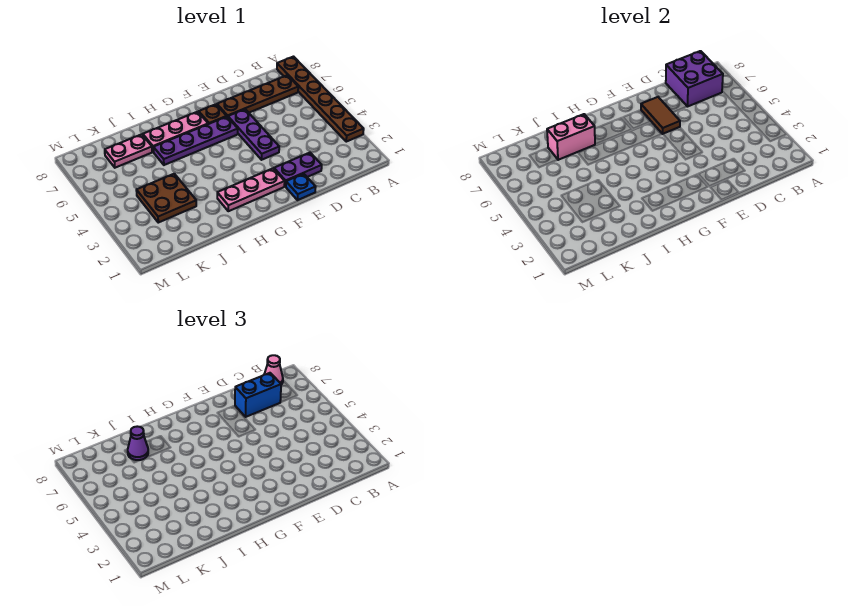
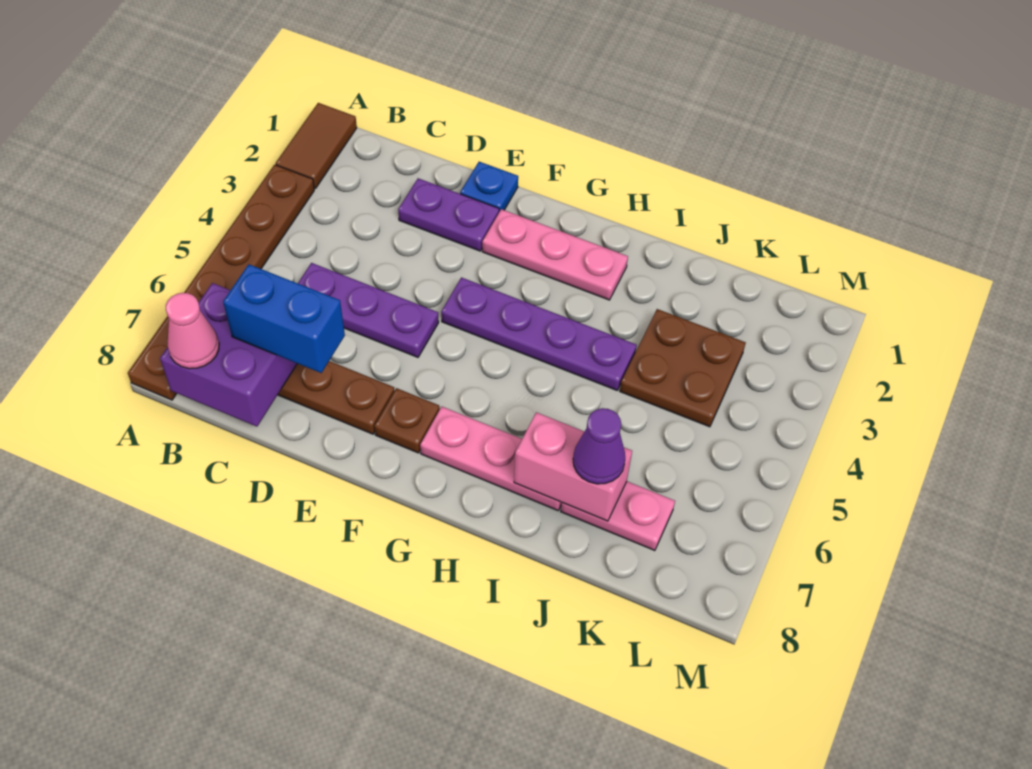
purple 1x3 plate [228,109,279,160] -> purple 1x3 plate turned to [298,263,439,357]
brown 1x2 tile [641,97,680,134] -> brown 1x2 tile moved to [276,103,357,188]
purple 1x4 plate [153,117,238,165] -> purple 1x4 plate moved to [441,277,637,390]

